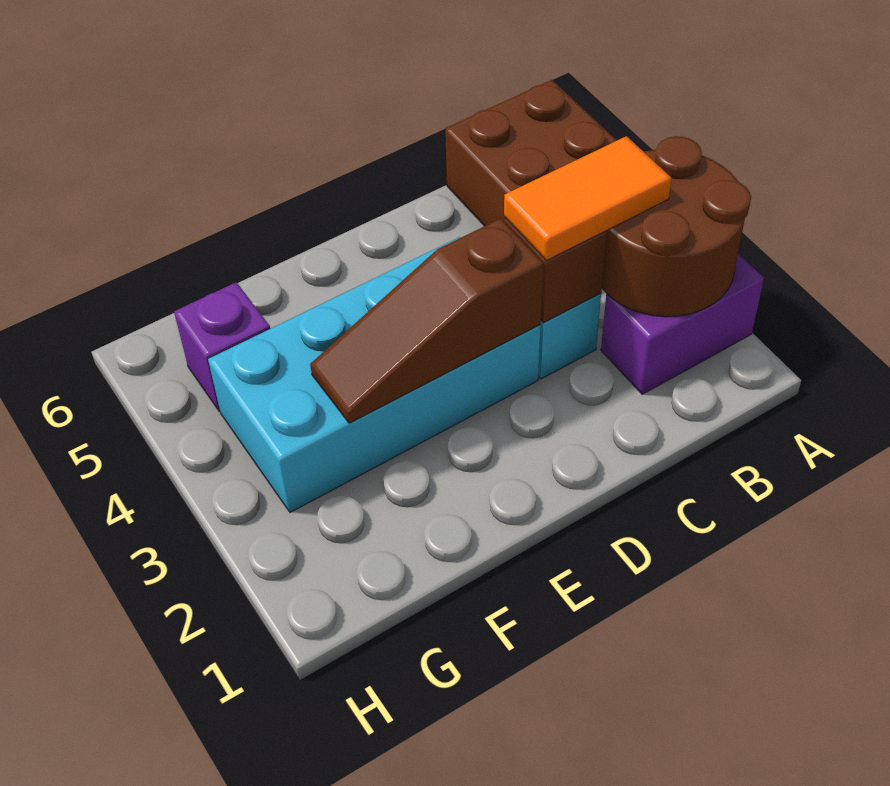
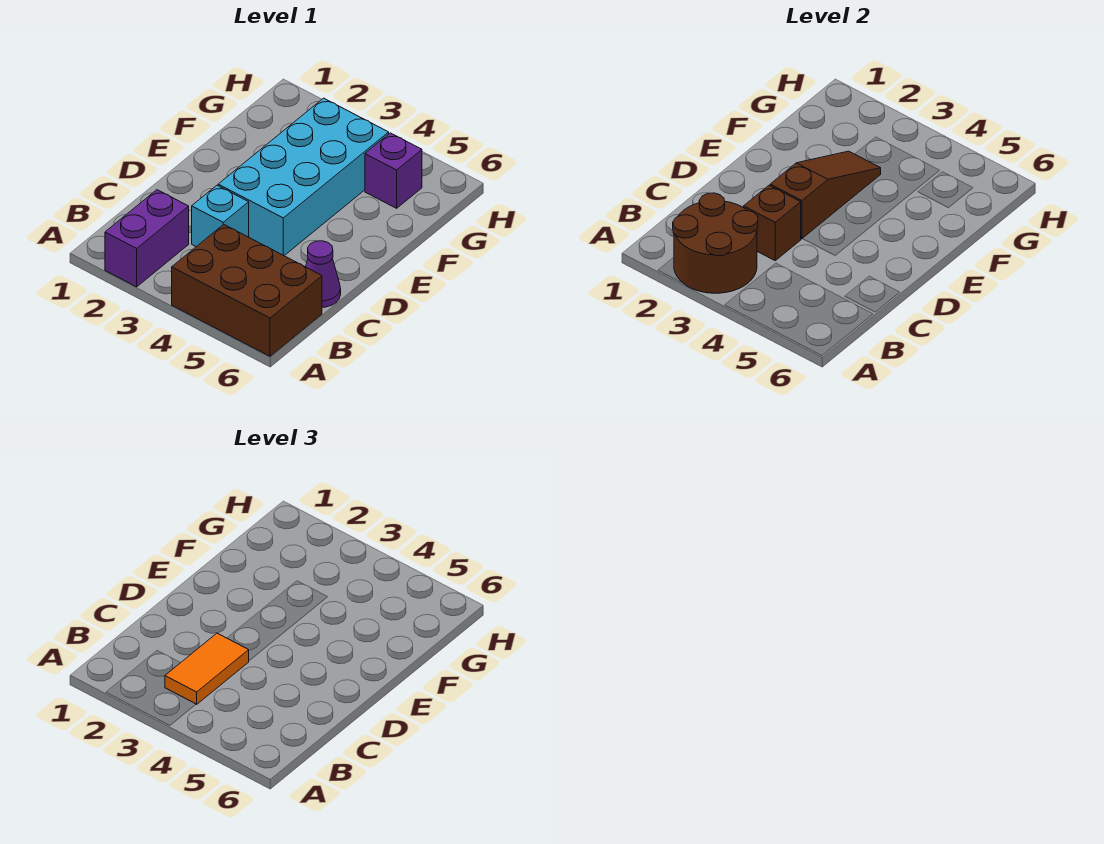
none -> purple 1x1 cone [306,241,341,307]

